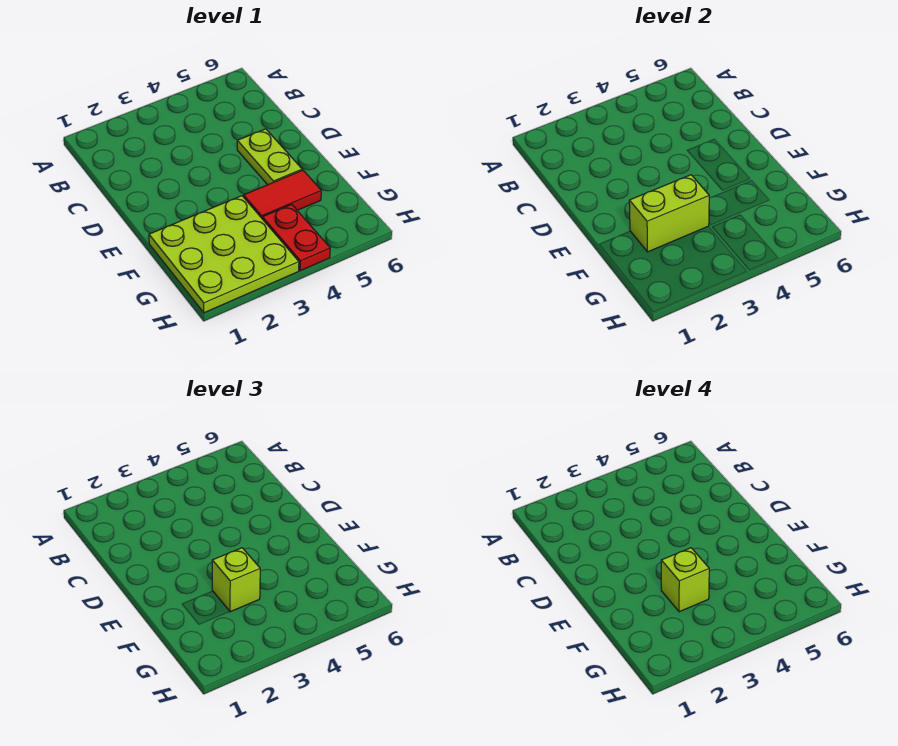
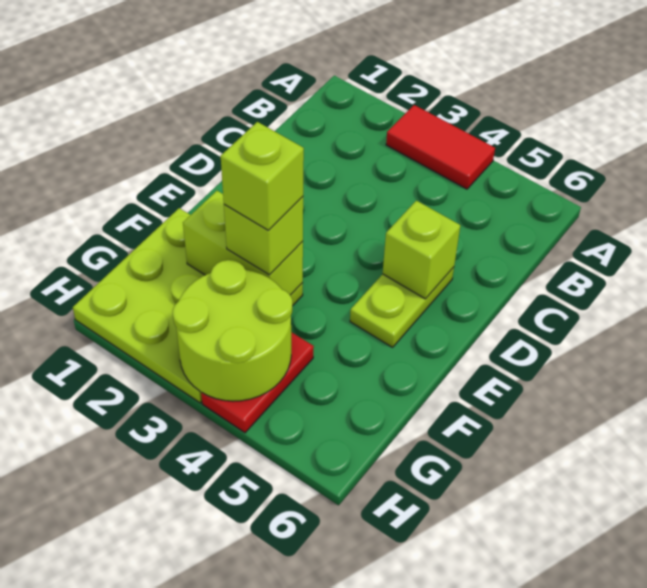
none -> lime 1x1 brick [383,201,460,299]
red 1x2 tile [244,170,321,218] -> red 1x2 tile moved to [386,105,495,189]
none -> lime 2x2 round brick [173,260,292,401]

